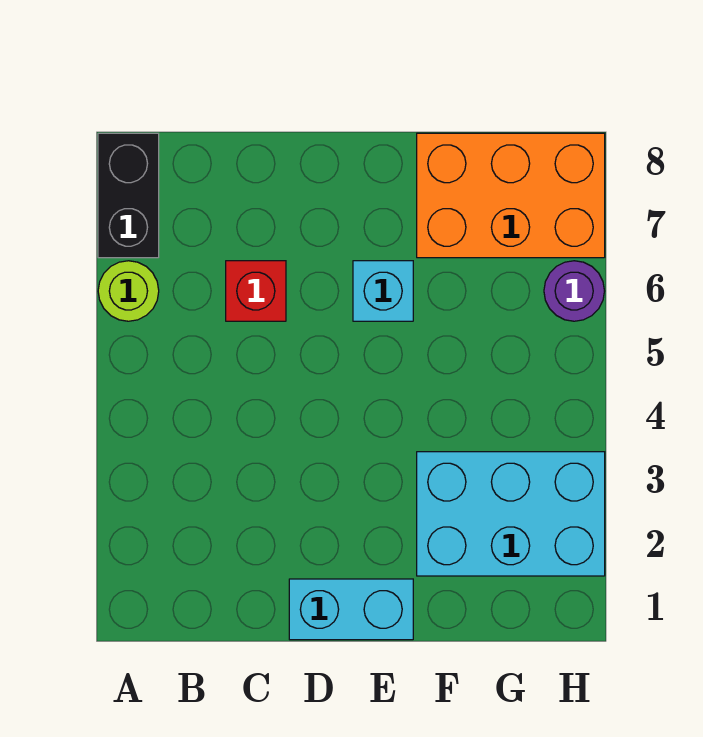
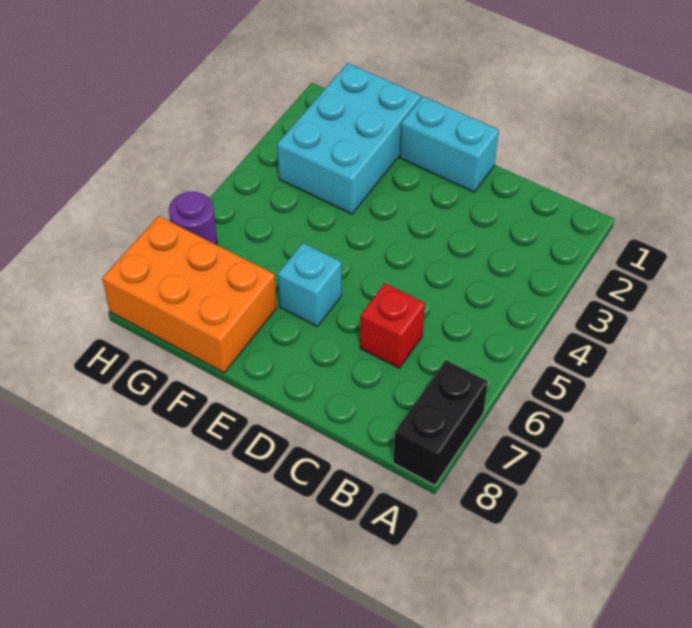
lime 1x1 round brick [98,261,159,321] -> none
cyan 2x3 brick [417,452,605,576] -> cyan 2x3 brick turned to [277,63,421,214]

